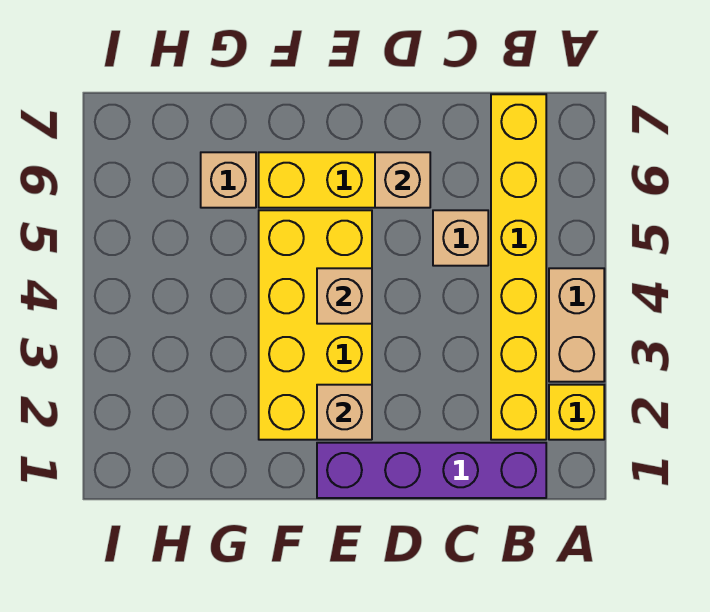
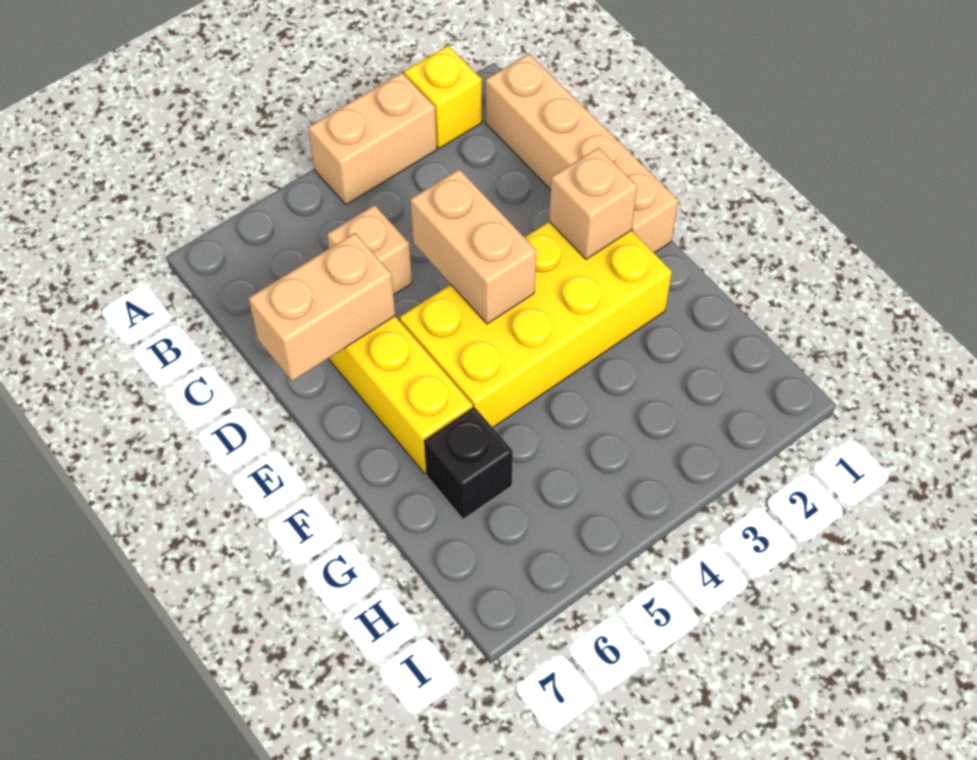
purple 1x4 brick [317,443,546,498] -> tan 1x4 brick [486,54,678,253]
yellow 1x6 brick [491,94,546,440] -> none
tan 1x1 brick [375,152,430,208] -> tan 1x2 brick [248,233,395,381]
tan 1x1 brick [317,268,372,324] -> tan 1x2 brick [410,169,537,324]
tan 1x1 brick [201,152,256,208] -> black 1x1 brick [424,407,513,519]

